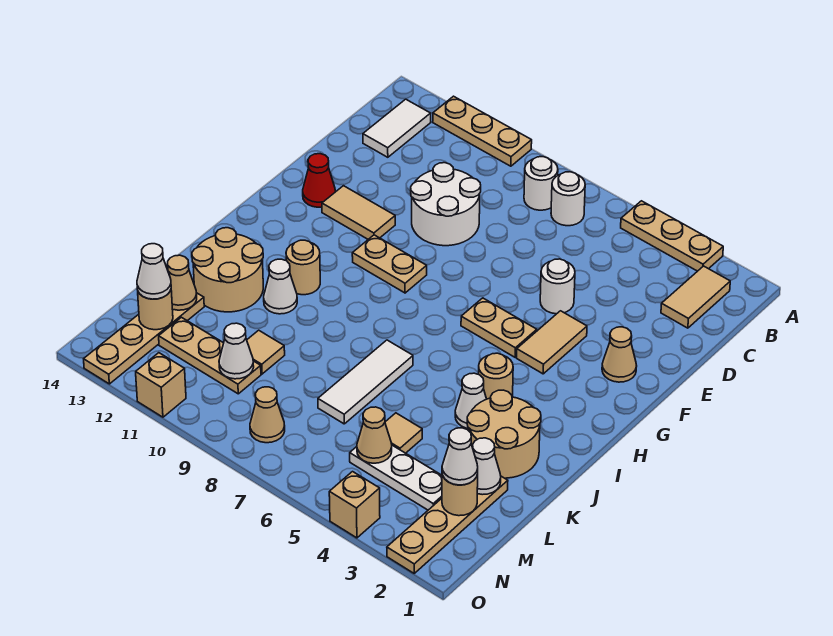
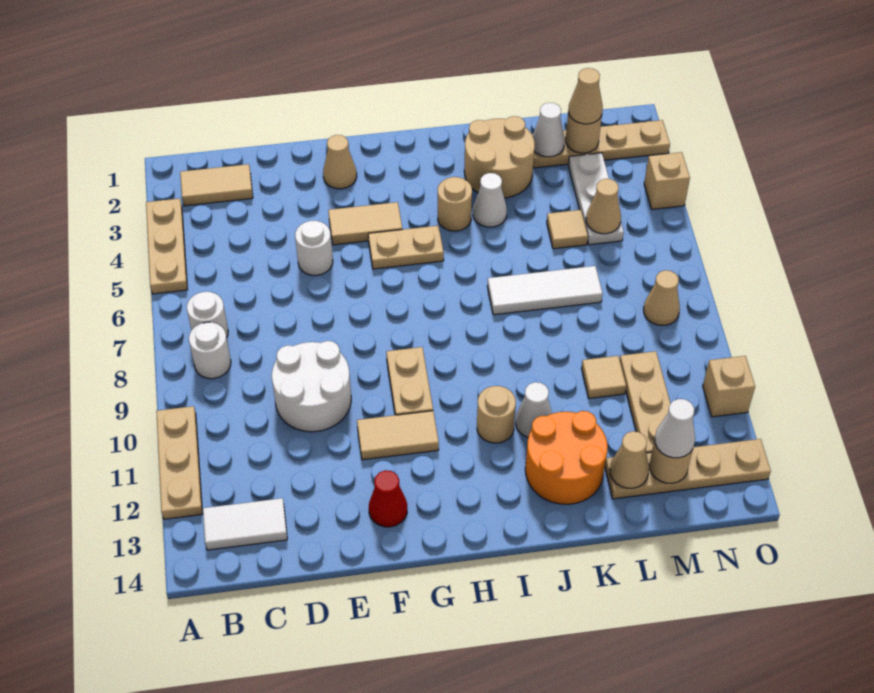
tan 1x2 tile [322,186,395,239] -> tan 1x2 tile turned to [357,411,439,460]
tan 1x2 plate [461,298,537,357] -> tan 1x2 plate turned to [368,226,444,269]
tan 2x2 round brick [192,228,263,312] -> orange 2x2 round brick [525,411,608,504]
white 1x1 cone [442,428,478,485] -> tan 1x1 cone [568,68,603,124]
white 1x1 cone [219,323,254,379] -> none

